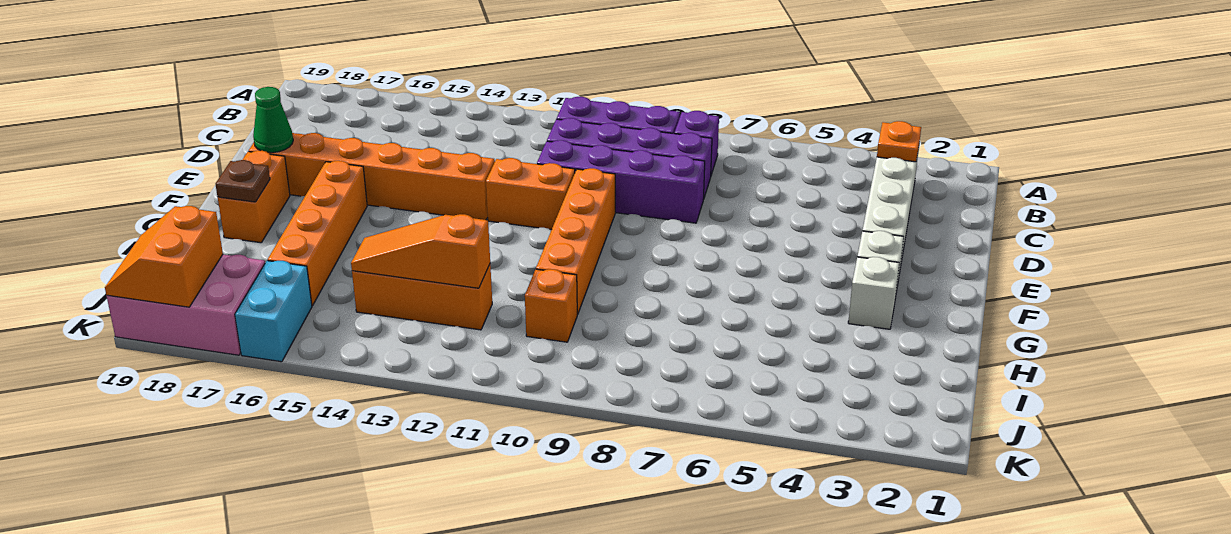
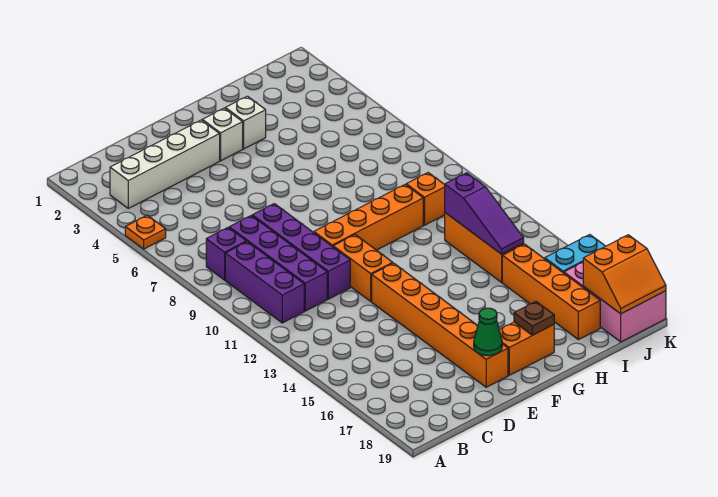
orange 1x1 plate [877,121,921,162] -> orange 1x1 plate moved to [125,215,166,249]
orange 1x4 brick [268,161,367,306] -> orange 1x4 brick turned to [502,244,600,340]
orange 1x3 slope [351,214,490,288] -> purple 1x3 slope [445,173,524,254]

